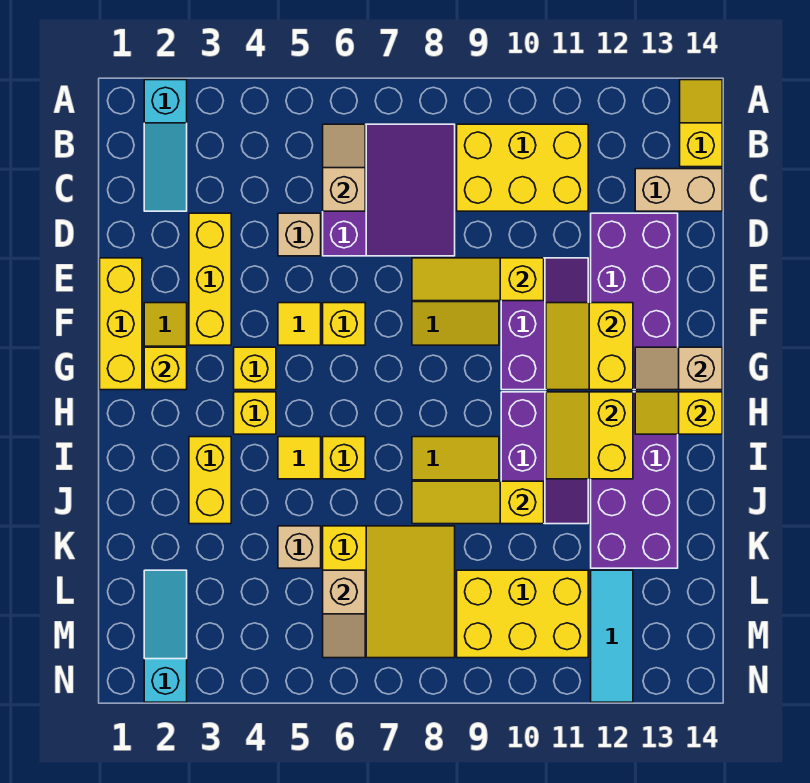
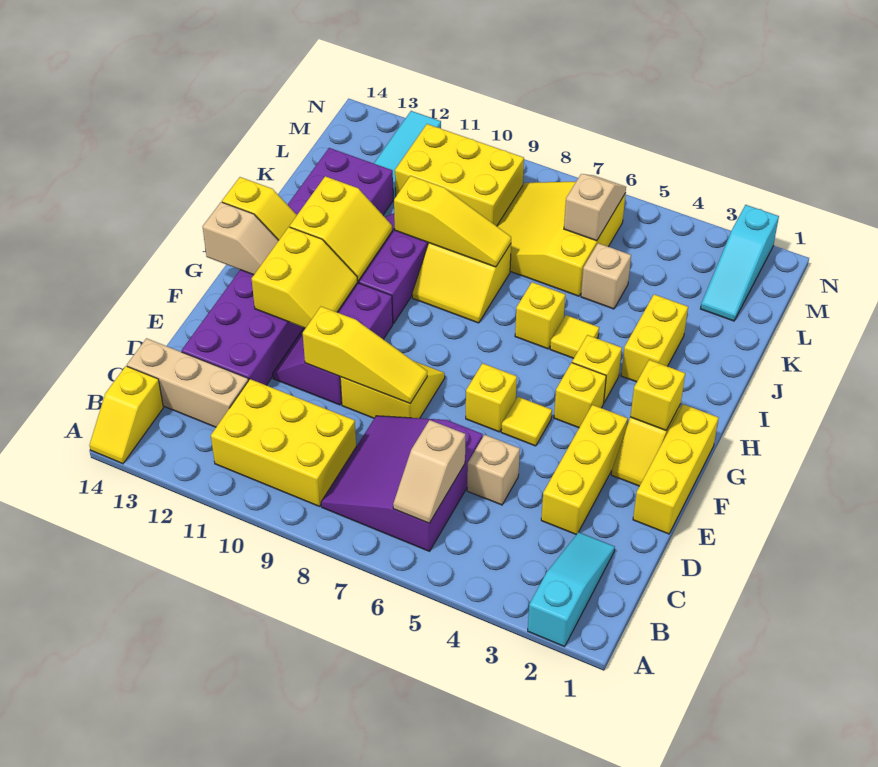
tan 1x2 brick [635,169,722,211] -> tan 1x3 brick [127,338,248,427]

